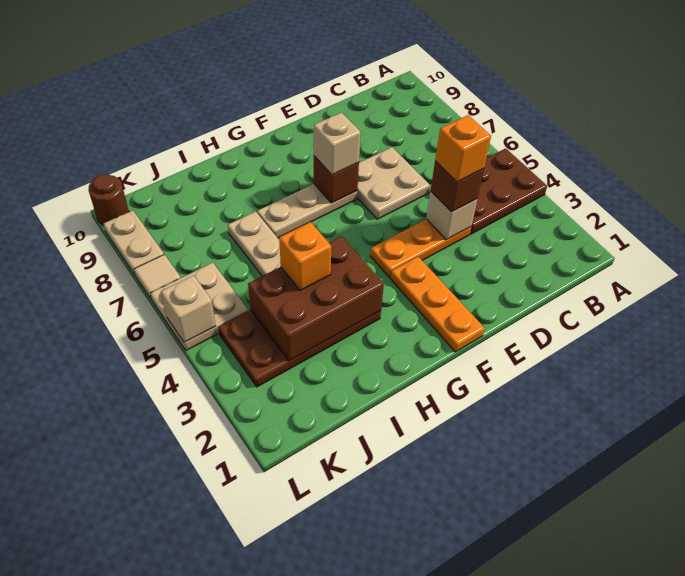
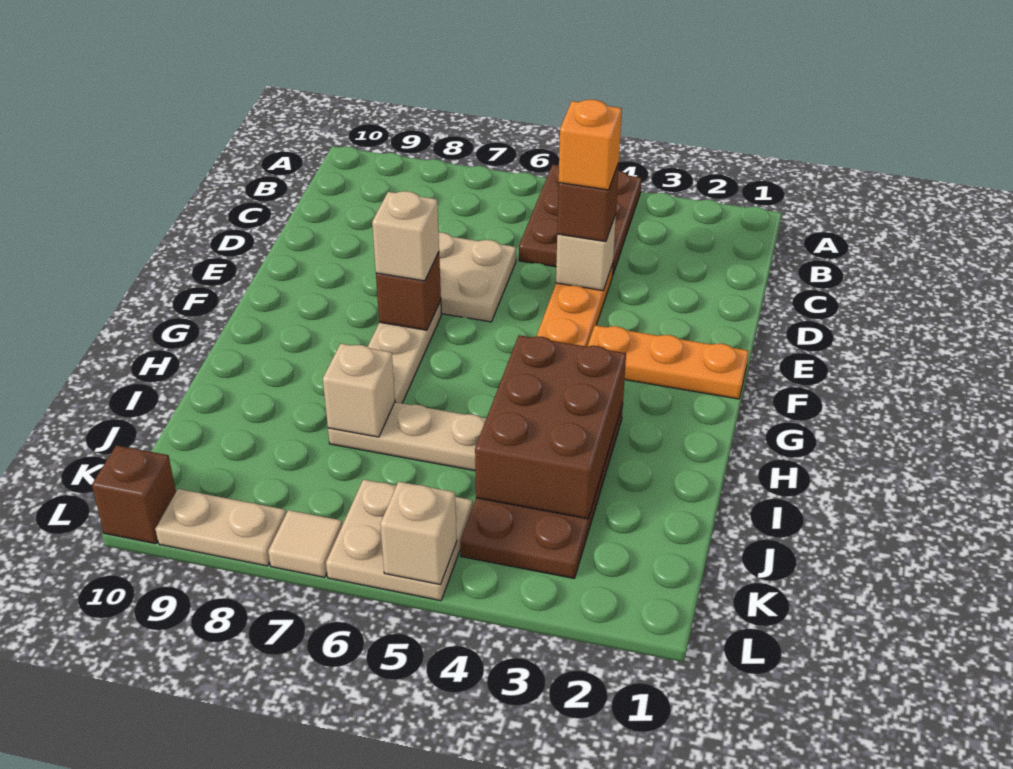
orange 1x1 brick [279,222,331,291] -> none
none -> tan 1x1 brick [323,344,395,437]
brown 1x1 round brick [88,174,129,224] -> brown 1x1 brick [92,445,176,544]

